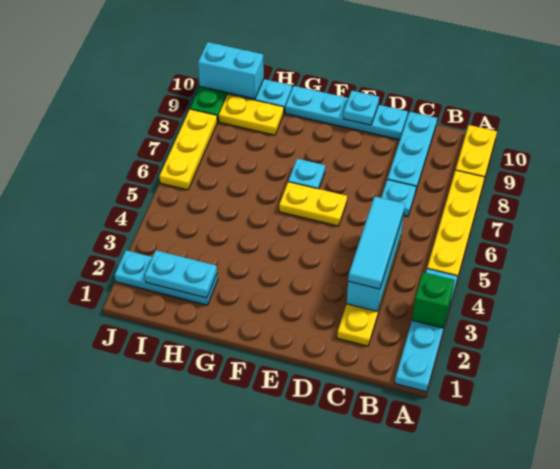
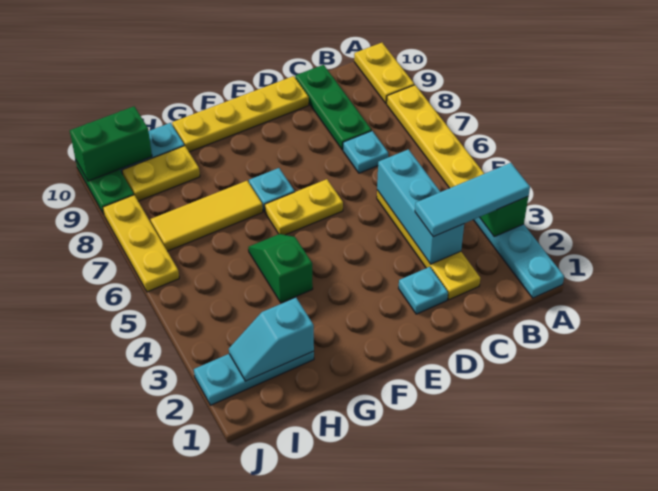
cyan 1x3 tile [348,196,405,289] -> cyan 1x3 tile turned to [415,163,530,237]
cyan 1x3 plate [387,112,437,190] -> green 1x3 plate [295,65,371,150]
cyan 1x4 plate [285,86,408,140] -> yellow 1x4 plate [172,76,309,152]
cyan 1x1 plate [343,91,379,125] -> cyan 1x1 plate moved to [399,267,448,314]
none -> green 1x2 slope [248,234,313,303]
none -> yellow 1x3 tile [151,181,263,251]
cyan 1x2 plate [145,250,217,298] -> cyan 1x2 slope [229,298,314,381]
cyan 1x2 brick [198,42,264,99] -> green 1x2 brick [70,106,152,181]

